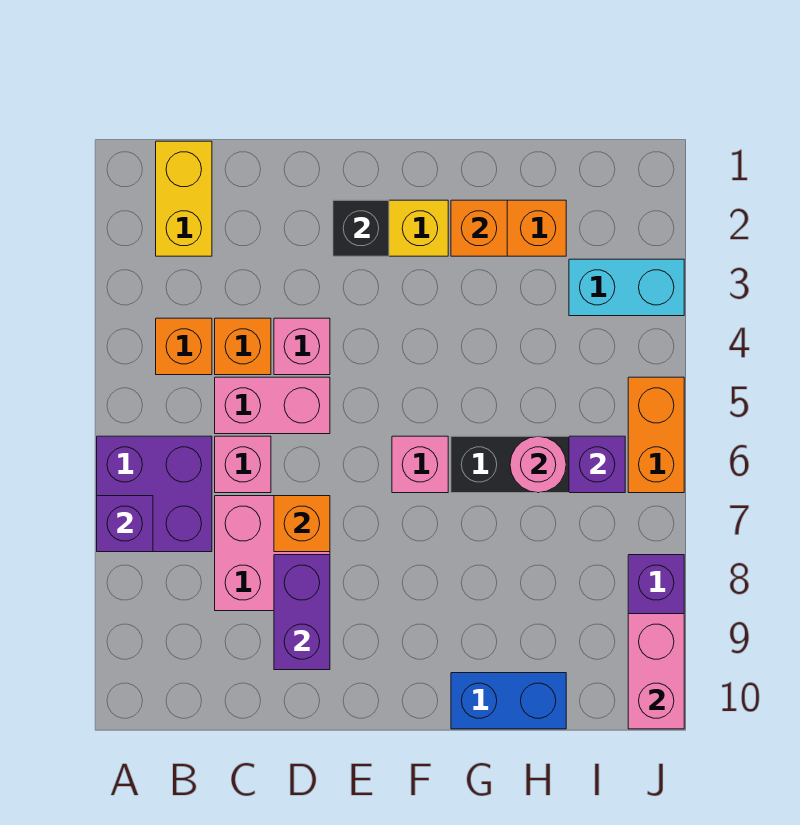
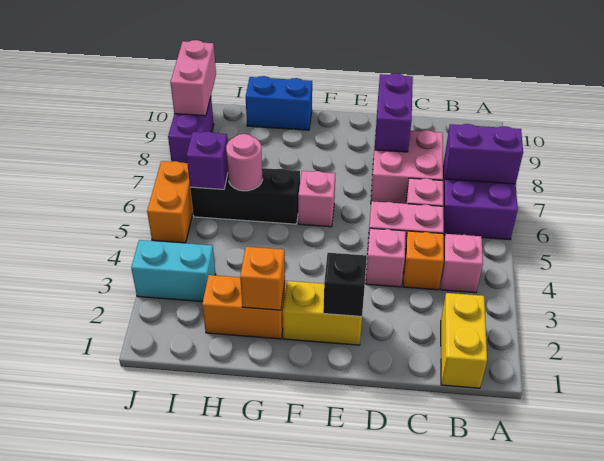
purple 1x1 brick [97,496,153,552] -> purple 1x2 brick [445,124,523,184]
orange 1x1 brick [156,318,212,375] -> pink 1x1 brick [441,234,483,293]
orange 1x1 brick [274,496,330,552] -> none

